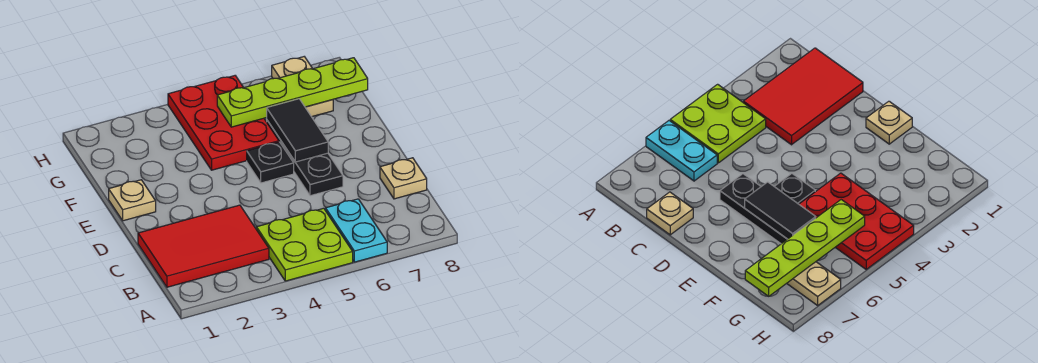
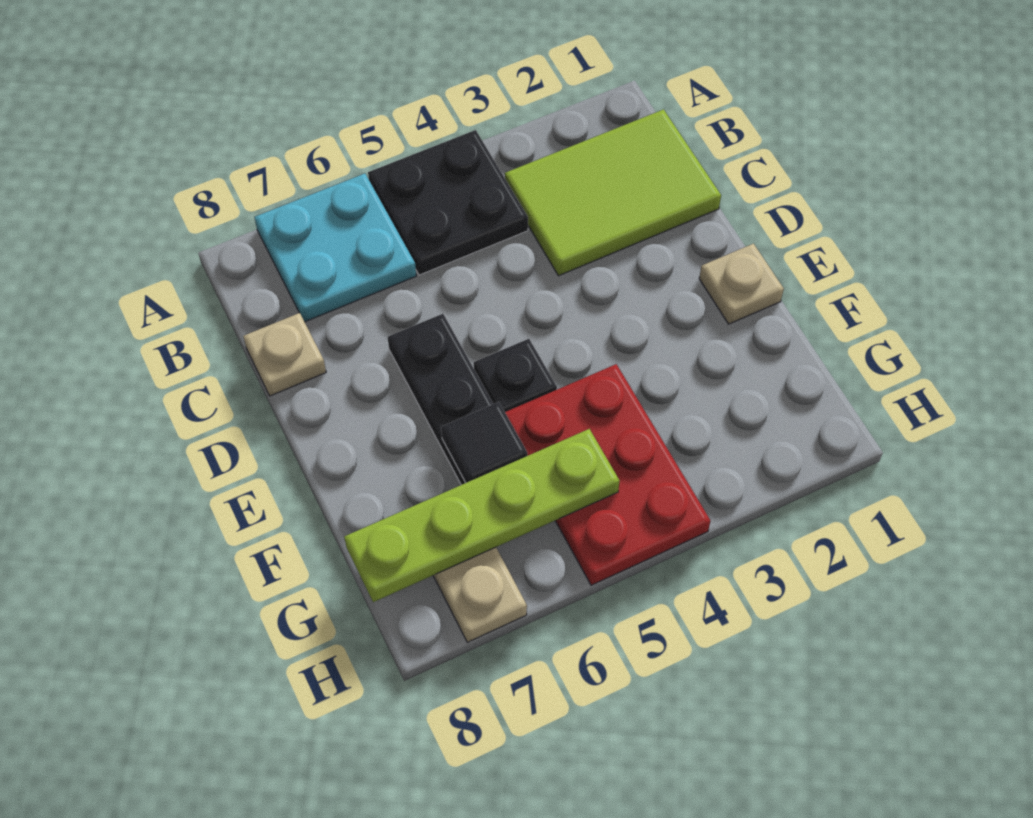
lime 2x2 plate [256,208,353,281] -> black 2x2 plate [368,130,528,275]
cyan 1x2 plate [326,199,387,262] -> cyan 2x2 plate [254,174,416,322]
red 2x3 tile [138,205,269,287] -> lime 2x3 tile [505,109,721,276]
black 1x2 tile [267,99,328,162] -> black 1x1 tile [441,402,527,483]

